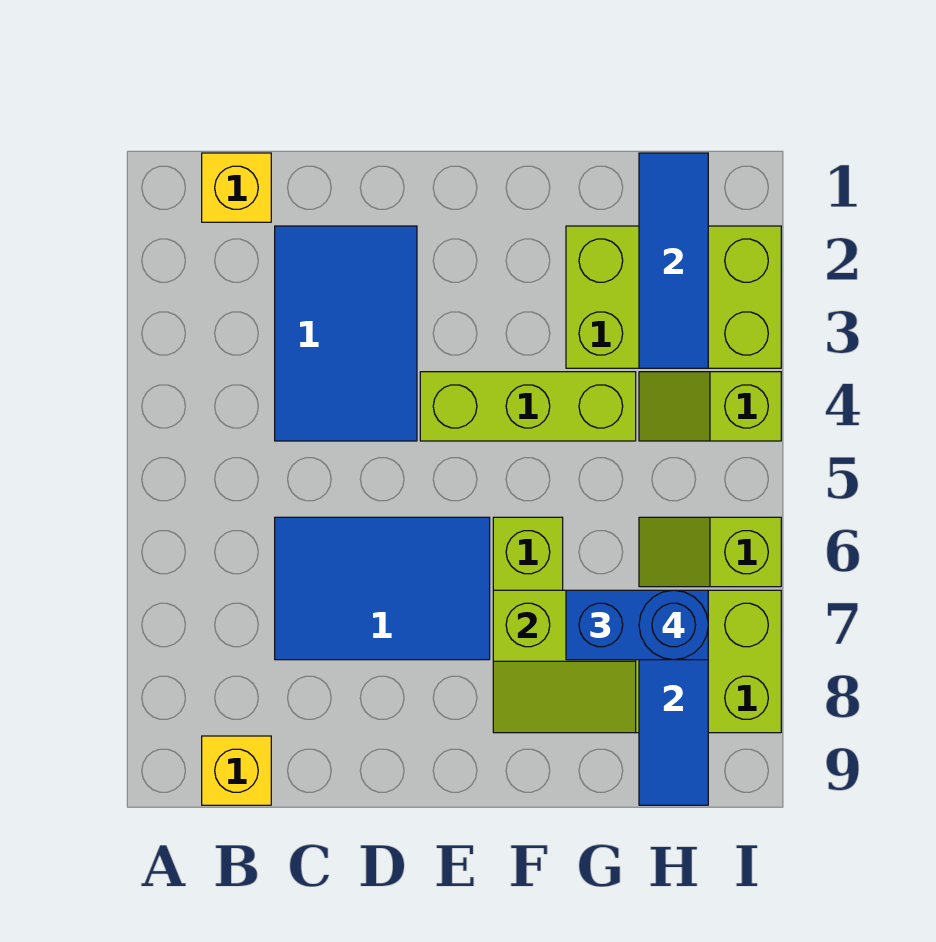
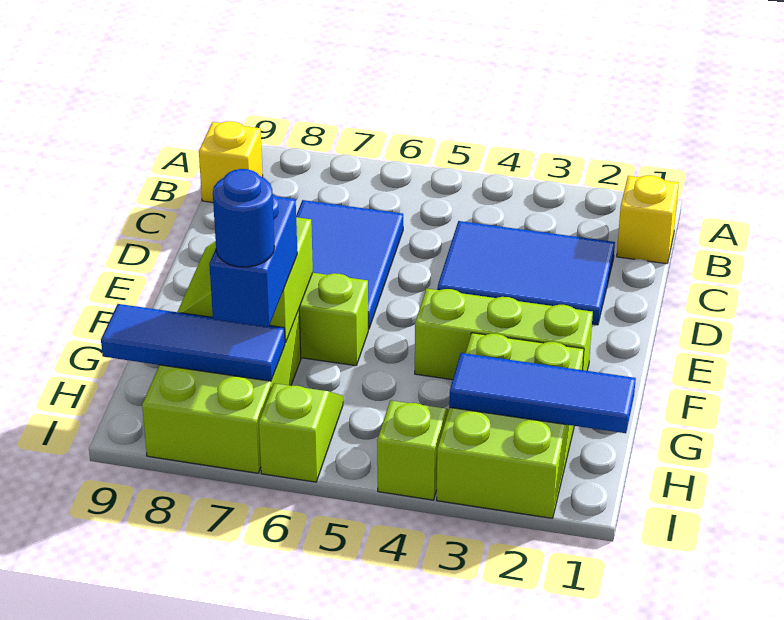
lime 1x3 brick [420,372,636,441] -> lime 1x3 brick turned to [415,288,593,380]

